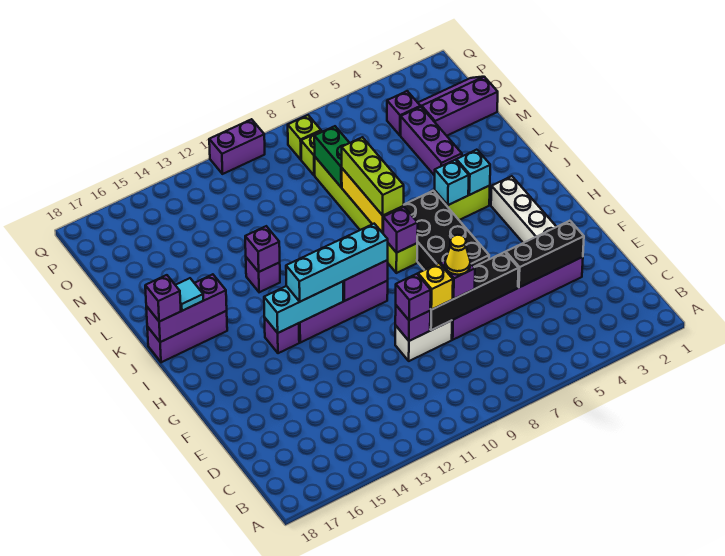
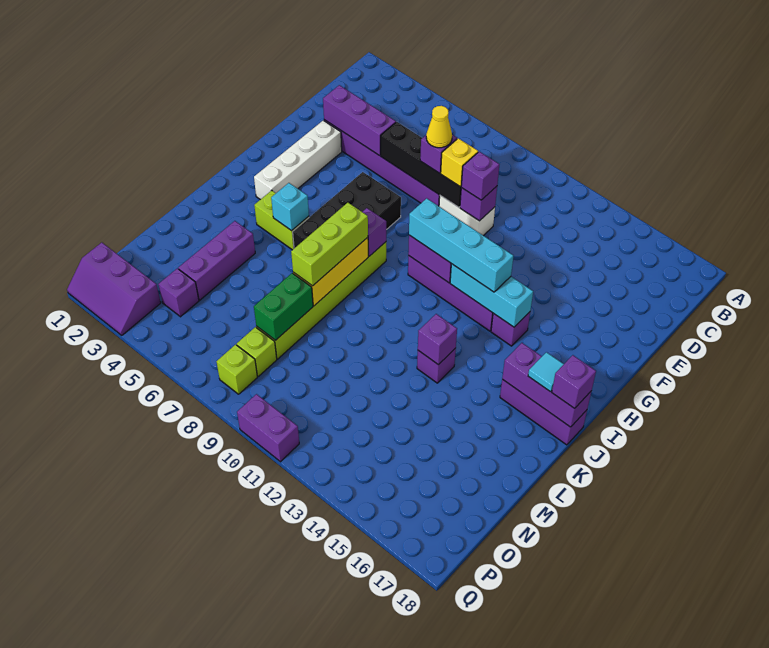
black 1x3 brick [506,221,584,287] -> purple 1x3 brick [323,85,396,156]
cyan 1x1 brick [456,150,490,195] -> none
purple 2x3 slope [418,77,498,136] -> purple 2x3 slope moved to [67,242,161,335]

